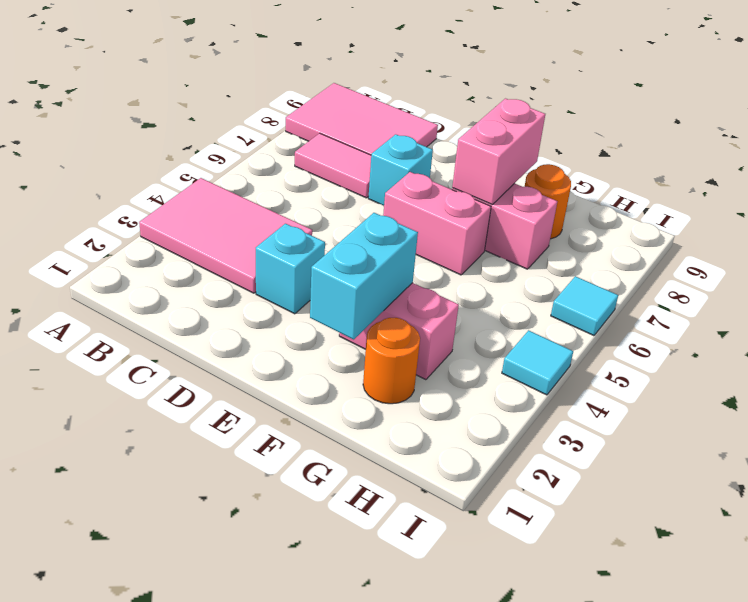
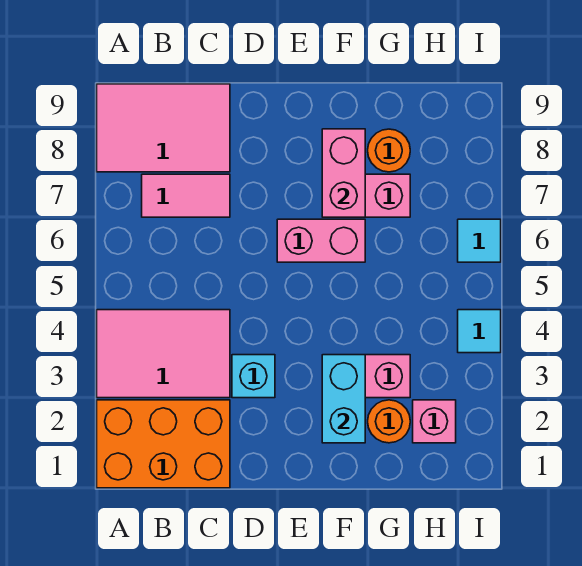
none -> orange 2x3 brick [97,400,230,488]
cyan 1x1 brick [368,134,433,206] -> none
none -> pink 1x1 brick [413,400,456,443]

